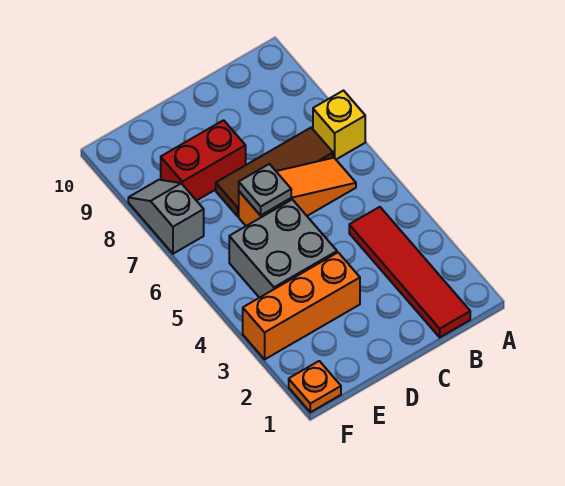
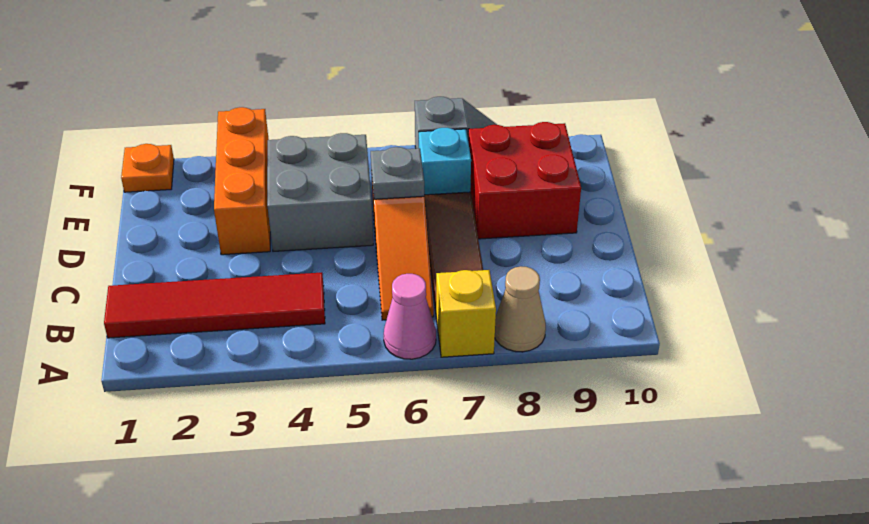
none -> pink 1x1 cone [384,274,436,359]
none -> tan 1x1 cone [495,266,546,352]
red 1x2 brick [161,120,246,201] -> red 2x2 brick [468,122,581,239]
none -> cyan 1x1 brick [419,128,471,195]

